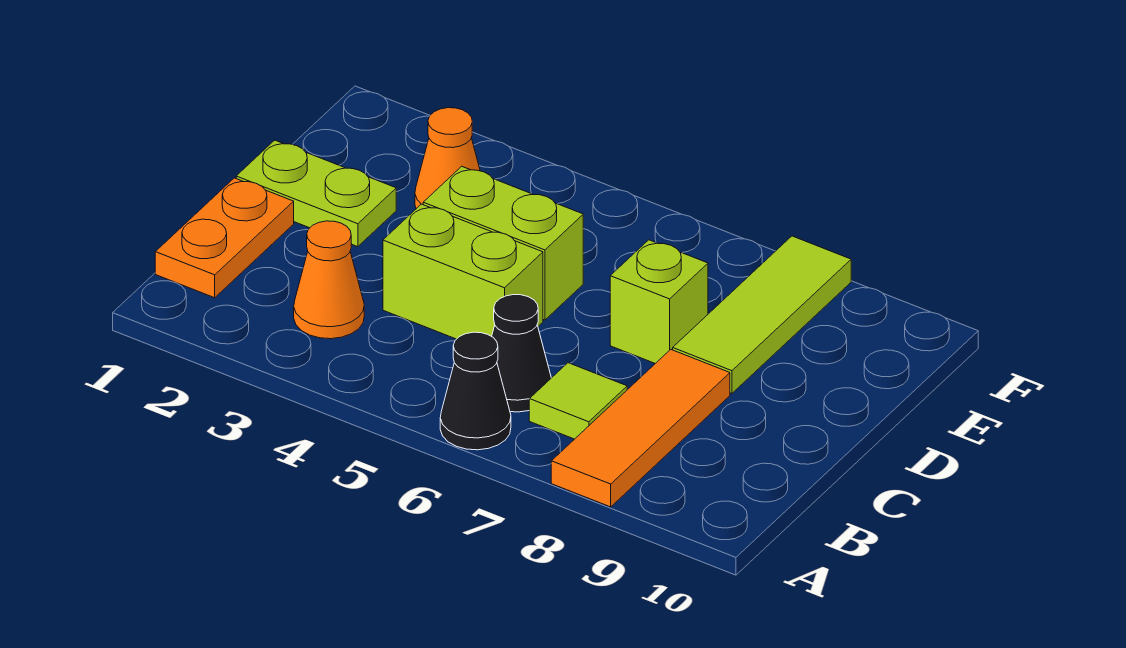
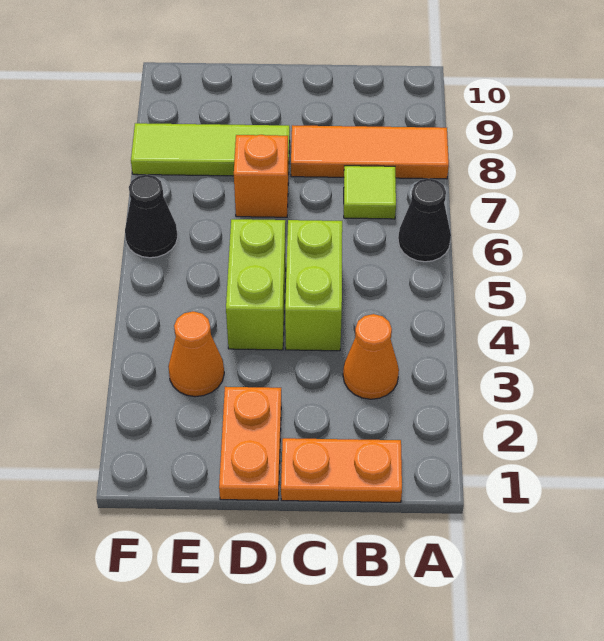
black 1x1 cone [492,295,551,412] -> black 1x1 cone moved to [125,175,178,258]
lime 1x2 plate [236,140,396,247] -> orange 1x2 plate [219,387,281,500]
lime 1x1 brick [610,240,708,364] -> orange 1x1 brick [234,135,288,217]

